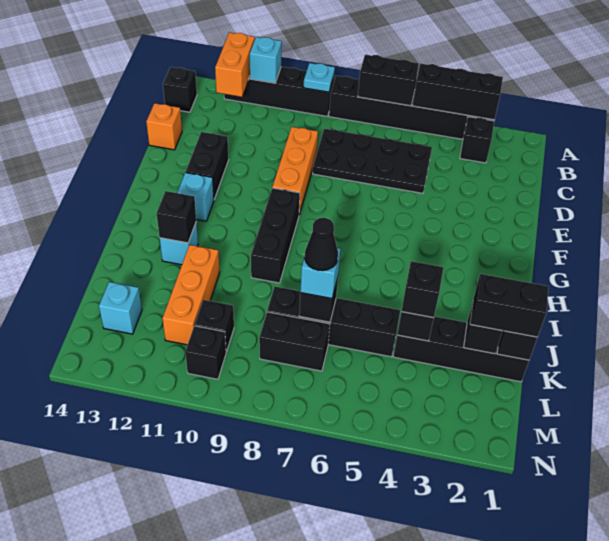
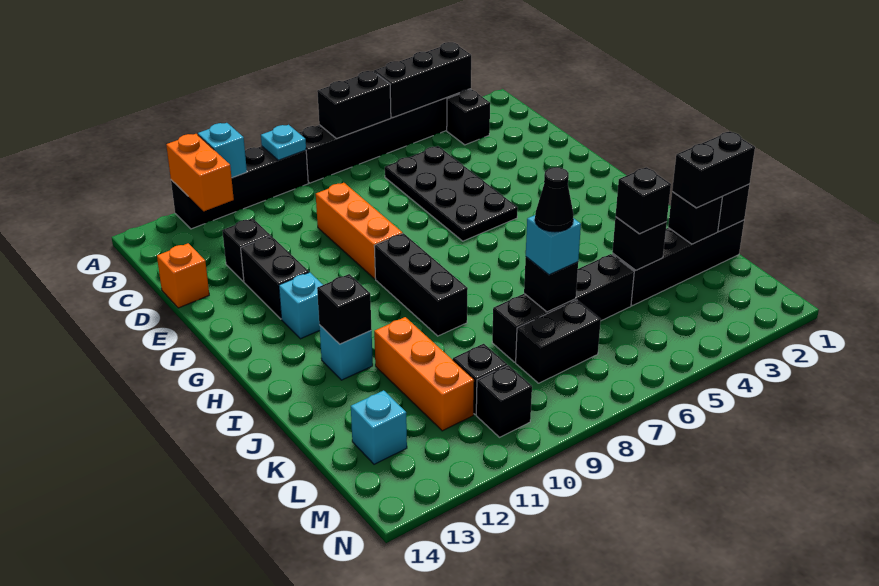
black 1x1 brick [163,67,197,112] -> black 1x1 brick moved to [222,218,270,281]
black 2x4 plate [313,129,432,193] -> black 2x4 plate turned to [385,146,518,241]

